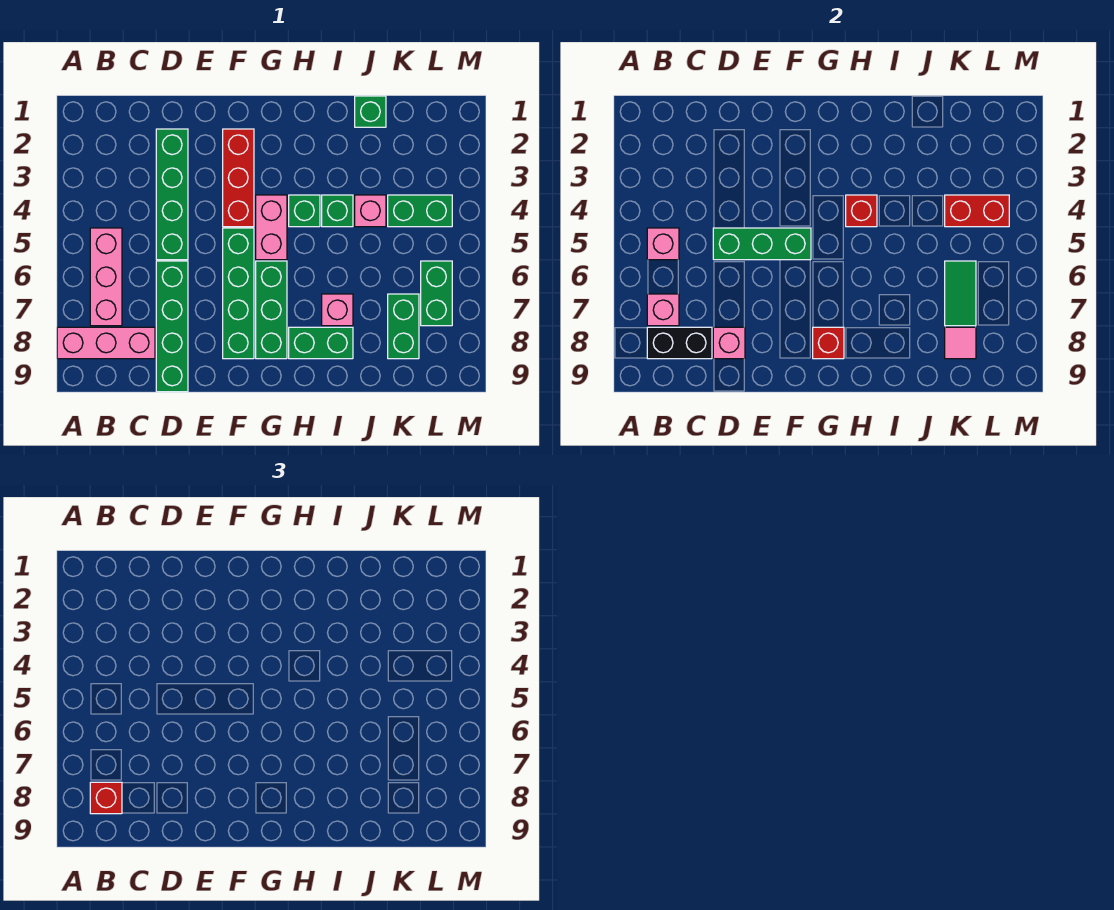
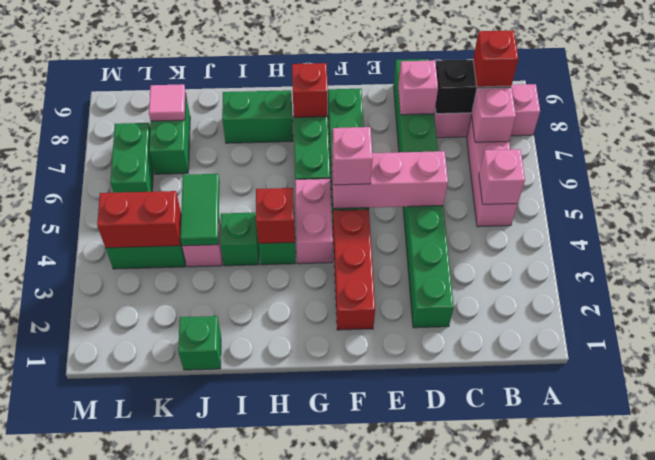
green 1x3 brick [713,228,811,260] -> pink 1x3 brick [332,151,448,209]
pink 1x1 brick [322,294,353,326] -> pink 1x1 brick moved to [332,127,373,185]
green 1x2 tile [945,261,976,326] -> green 1x2 tile moved to [180,174,220,246]

